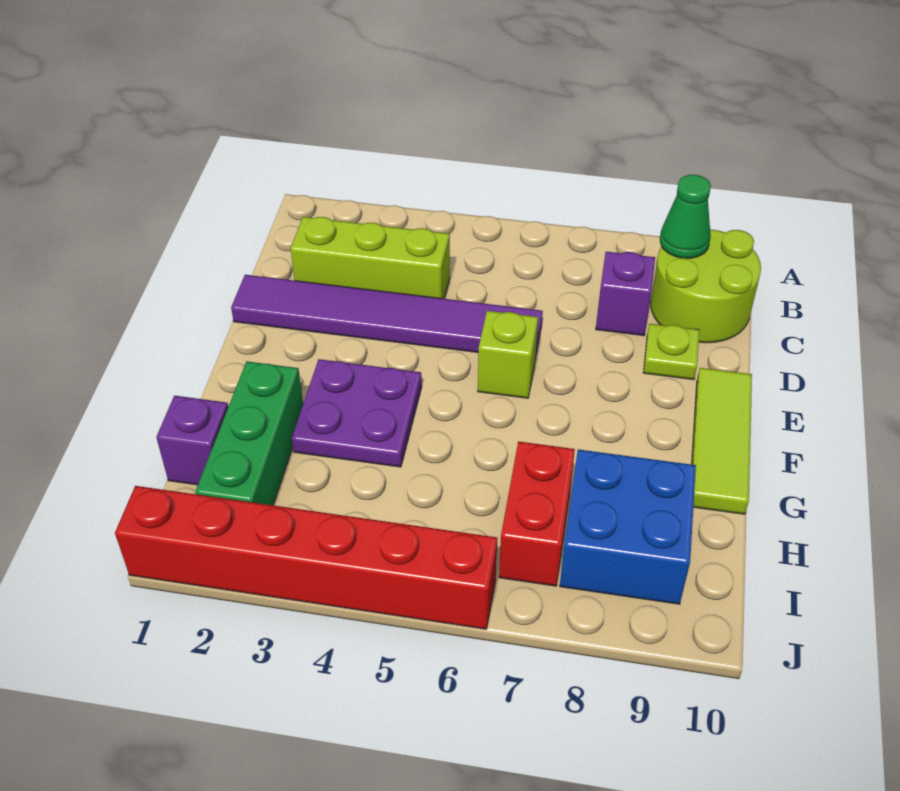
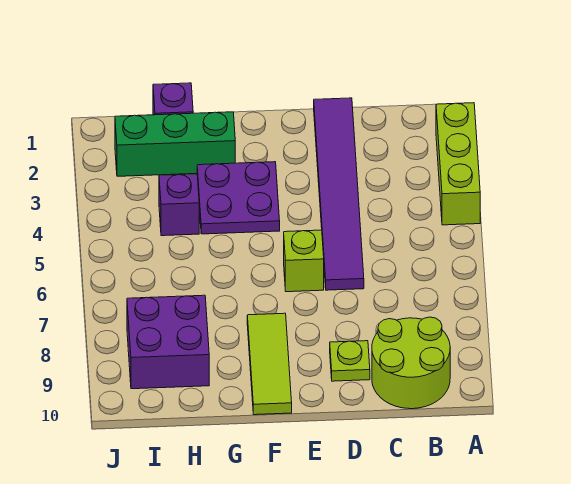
green 1x1 cone [660,175,711,258] -> none
lime 1x3 brick [291,217,450,299] -> lime 1x3 brick moved to [436,103,480,225]
purple 1x1 brick [596,252,655,336] -> purple 1x1 brick moved to [159,174,199,236]
lime 1x3 tile [692,368,752,514] -> lime 1x3 tile turned to [247,313,292,415]
red 1x2 brick [499,441,575,586] -> none
blue 2x2 brick [560,449,696,604] -> purple 2x2 brick [127,295,209,389]
red 1x6 brick [115,486,497,629] -> none

